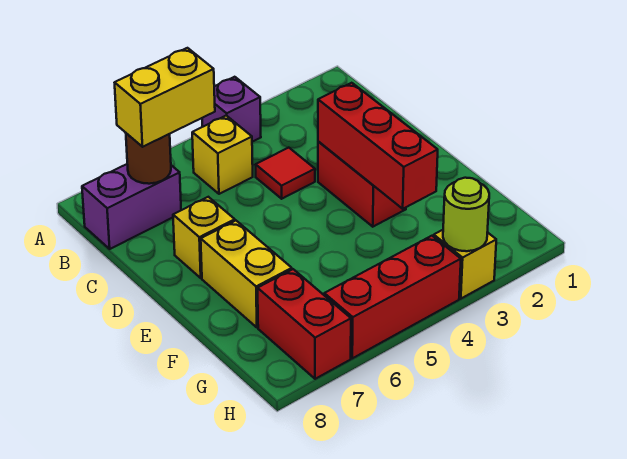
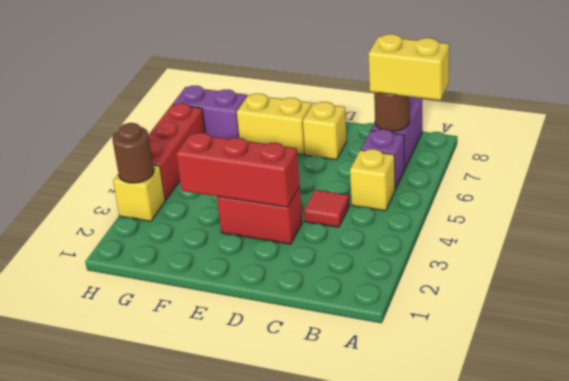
purple 1x1 brick [202,77,261,142] -> purple 1x1 brick moved to [361,129,405,189]
yellow 1x2 brick [115,48,215,147] -> yellow 1x2 brick turned to [369,34,449,100]
red 1x2 brick [258,269,351,379] -> purple 1x2 brick [173,86,247,139]
lime 1x1 round brick [443,178,489,251] -> brown 1x1 round brick [112,123,154,183]

